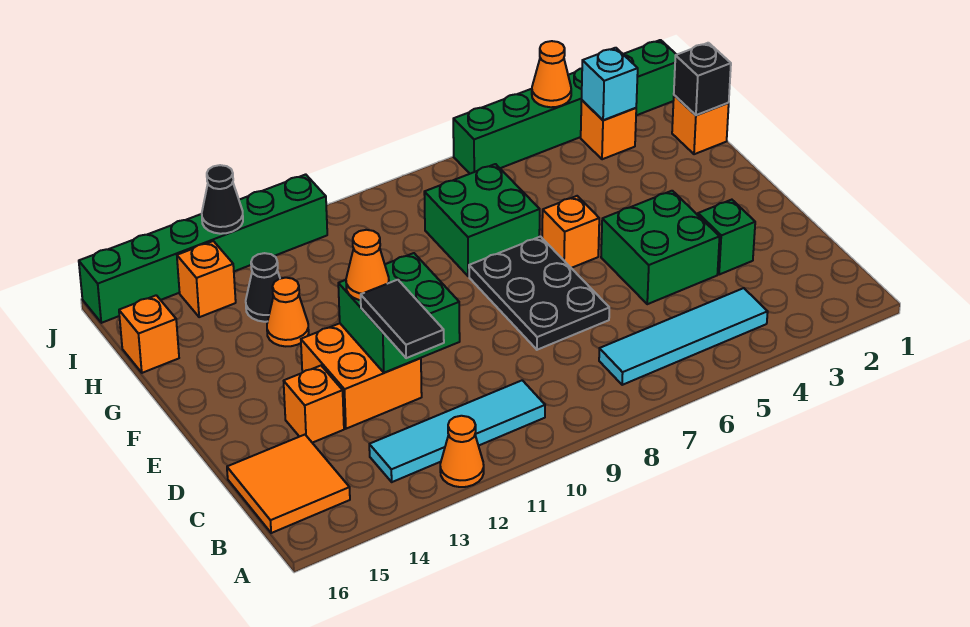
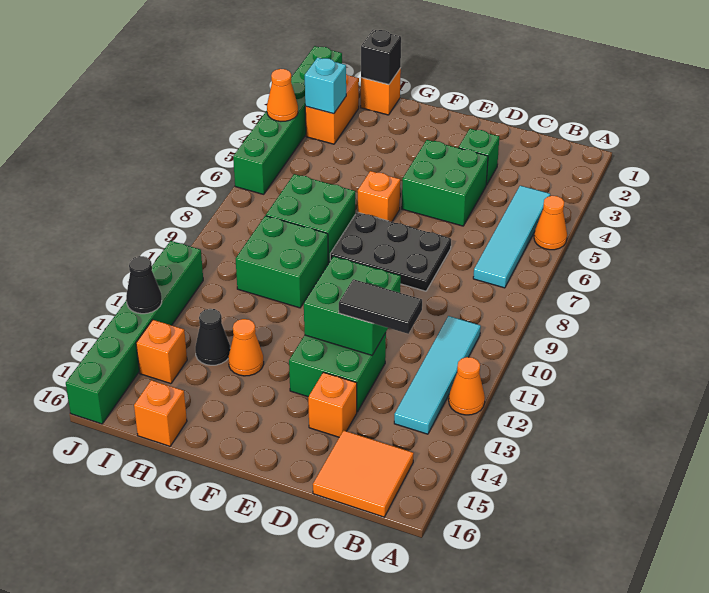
orange 2x2 brick [301,323,422,429] -> green 2x2 brick [289,333,386,412]
orange 1x1 cone [346,230,389,300] -> orange 1x1 cone moved to [534,196,567,250]
none -> green 2x2 brick [236,216,328,308]
orange 1x1 brick [581,100,636,159] -> orange 1x2 brick [305,74,359,144]

